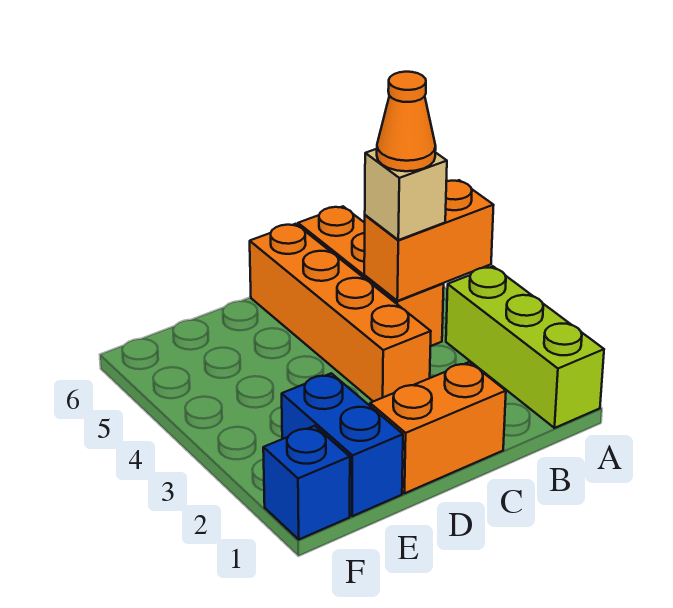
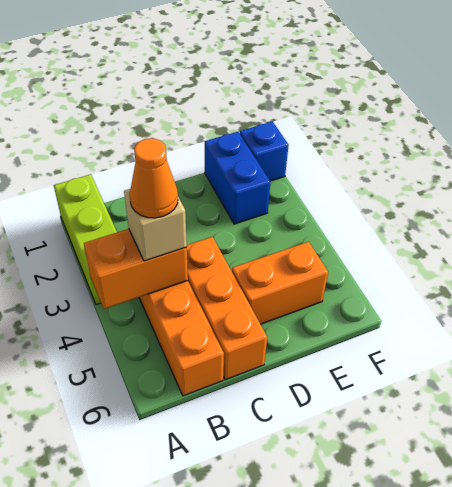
orange 1x2 brick [370,362,506,493] -> orange 1x2 brick moved to [232,242,328,324]
orange 1x4 brick [250,224,431,401] -> orange 1x3 brick [187,237,267,380]

